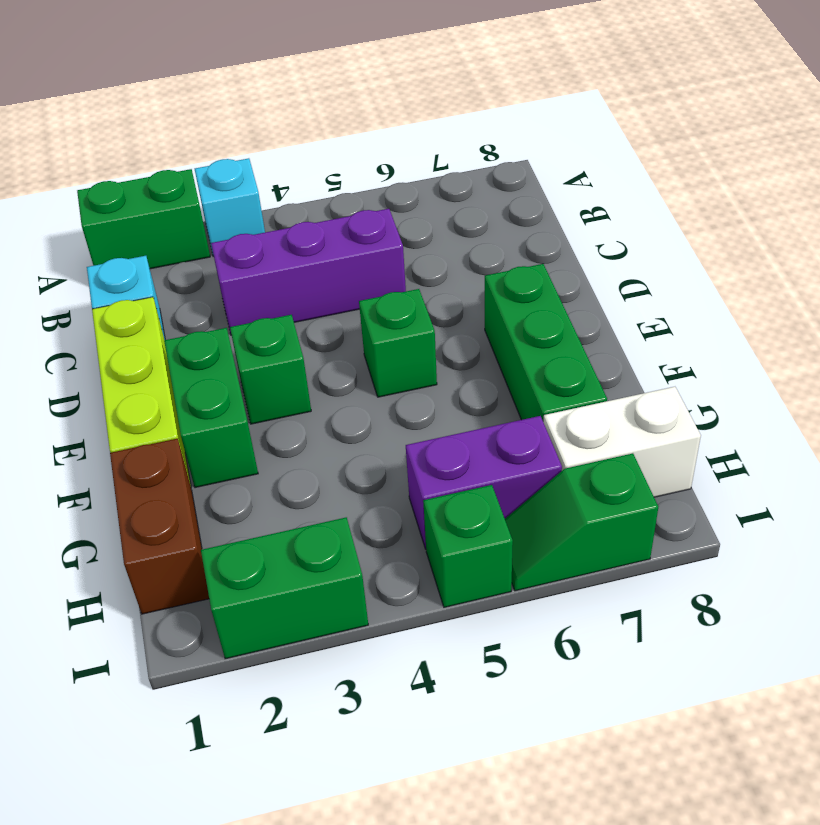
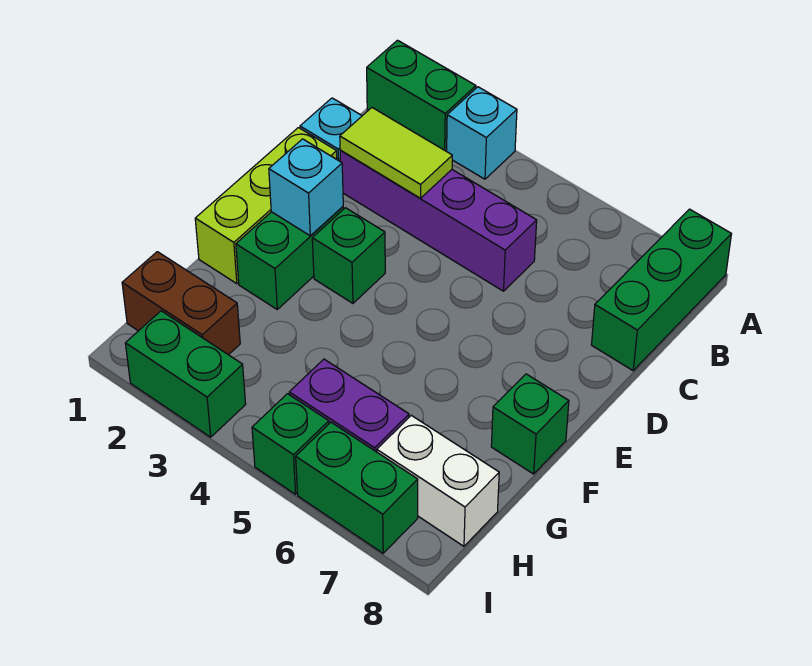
none -> lime 1x2 tile [340,108,452,198]
purple 1x3 brick [211,209,406,334] -> purple 1x4 brick [340,150,537,291]
none -> cyan 1x1 brick [269,139,343,236]
green 1x1 brick [359,289,437,397] -> green 1x1 brick moved to [491,374,569,474]
green 1x3 brick [485,264,607,422] -> green 1x3 brick moved to [592,209,731,371]
brown 1x2 brick [110,439,209,614] -> brown 1x2 brick turned to [122,252,240,355]
green 1x2 slope [505,453,658,591] -> green 1x2 brick [296,422,418,553]

